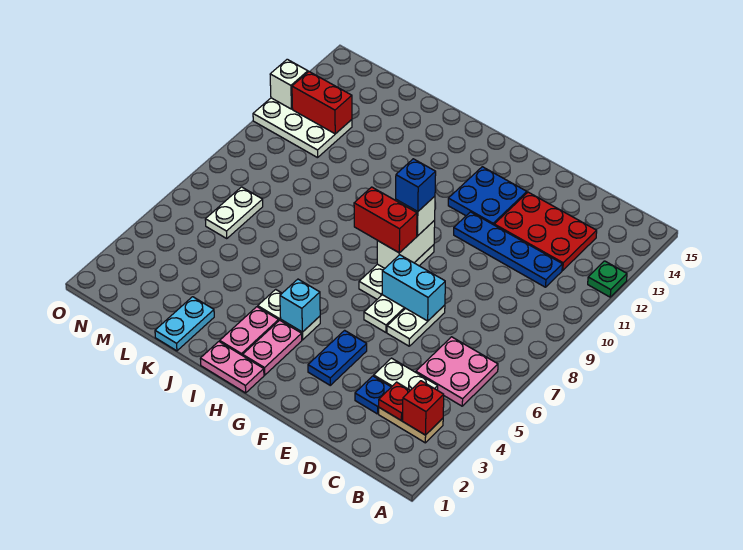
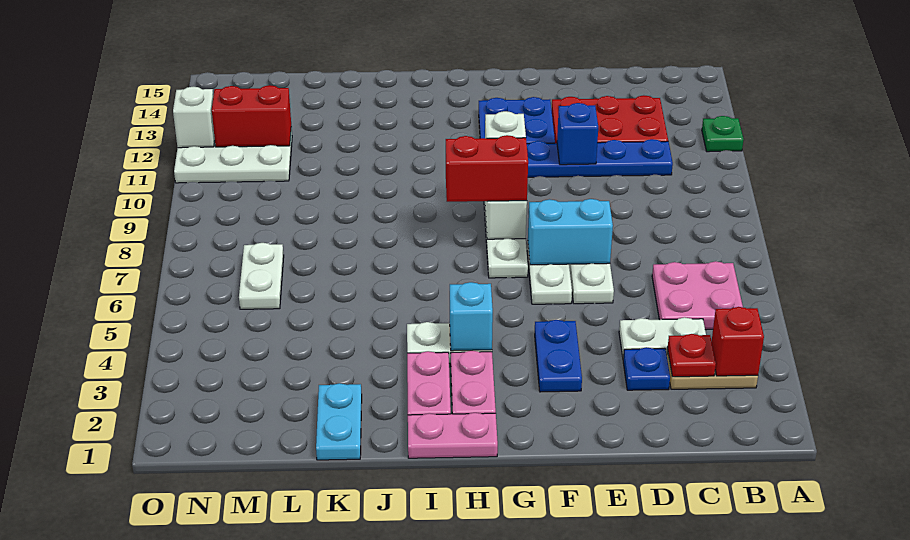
blue 1x1 brick [396,159,436,212] -> blue 1x1 brick moved to [557,103,598,165]

